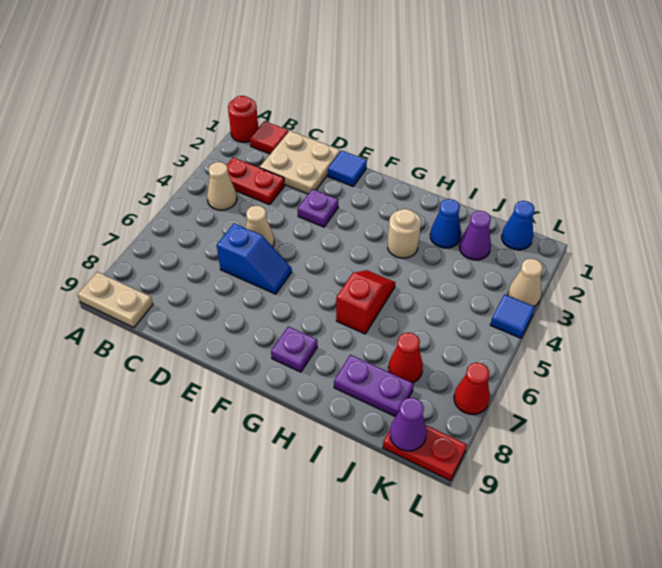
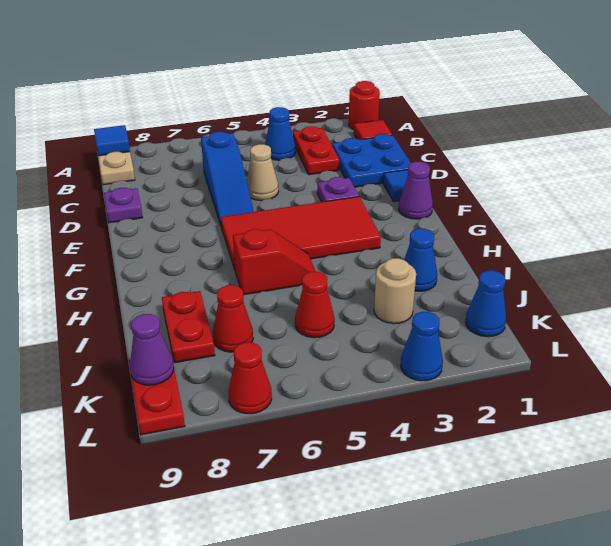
tan 1x1 cone [207,162,237,210] -> blue 1x1 cone [265,107,296,160]
tan 2x2 plate [260,131,340,194] -> blue 2x2 plate [332,134,411,187]
blue 1x2 slope [217,224,292,294] -> blue 1x3 slope [201,132,254,225]
none -> red 2x4 tile [221,197,381,270]
purple 1x1 plate [271,327,317,372] -> purple 1x1 plate moved to [104,188,143,223]
tan 1x1 round brick [388,209,421,258] -> tan 1x1 round brick moved to [374,258,416,324]
purple 1x2 plate [334,355,414,417] -> red 1x2 plate [162,291,215,363]
purple 1x1 cone [459,211,491,260] -> purple 1x1 cone moved to [399,162,433,219]
none -> red 1x1 cone [295,272,335,338]
tan 1x1 cone [508,258,543,306] -> blue 1x1 cone [401,312,443,381]
blue 1x1 tile [490,294,535,338] -> blue 1x1 tile moved to [94,125,130,156]

